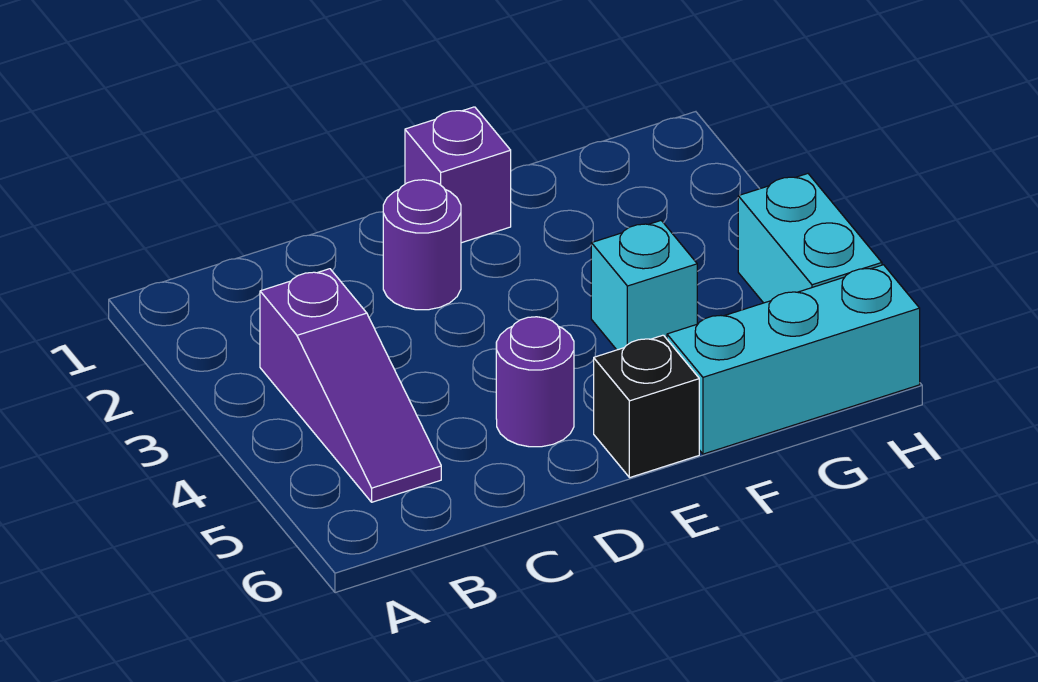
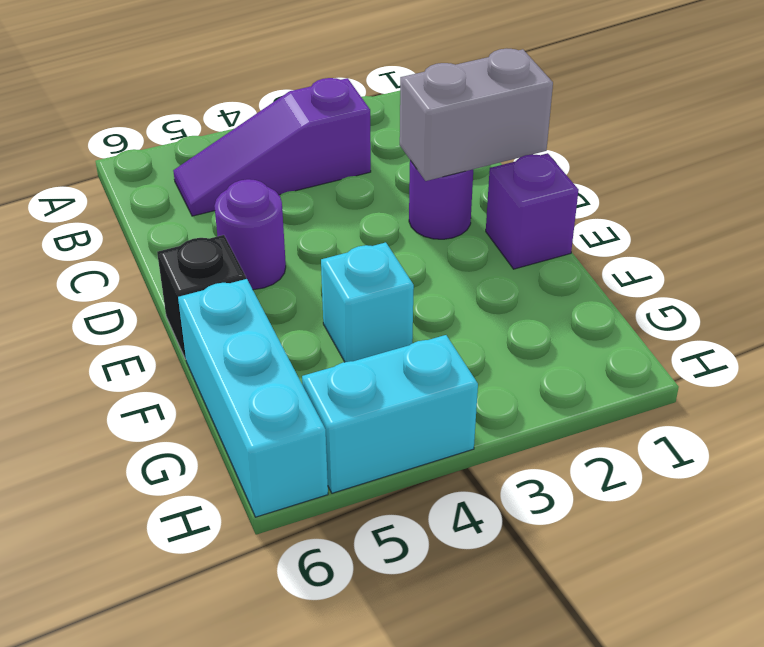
none -> grey 1x2 brick [400,49,553,181]

